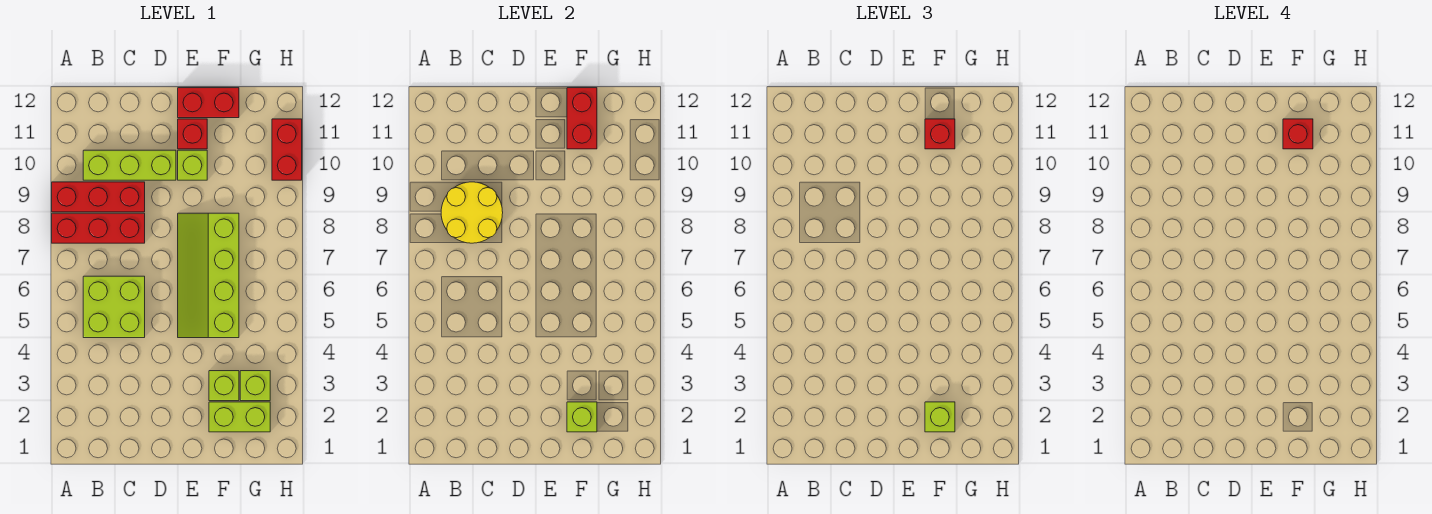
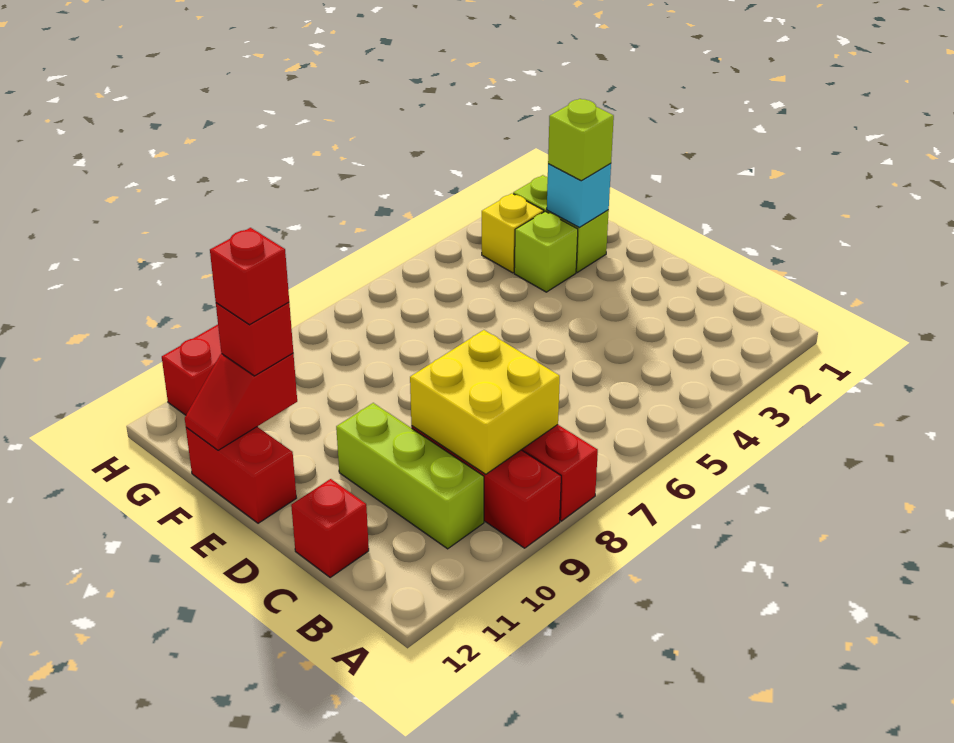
lime 2x2 brick [83,276,145,338] -> none
yellow 2x2 round brick [441,182,503,243] -> yellow 2x2 brick [410,330,560,474]
lime 2x4 slope [178,213,239,338] -> none
lime 1x1 brick [178,150,207,180] -> none
red 1x1 brick [178,119,207,149] -> red 1x1 brick moved to [291,479,369,577]
lime 1x1 brick [567,402,597,432] -> cyan 1x1 brick [547,163,611,228]
red 1x2 brick [567,88,597,149] -> red 1x2 slope [185,353,297,450]
lime 1x1 brick [240,371,270,401] -> yellow 1x1 brick [482,193,544,273]

